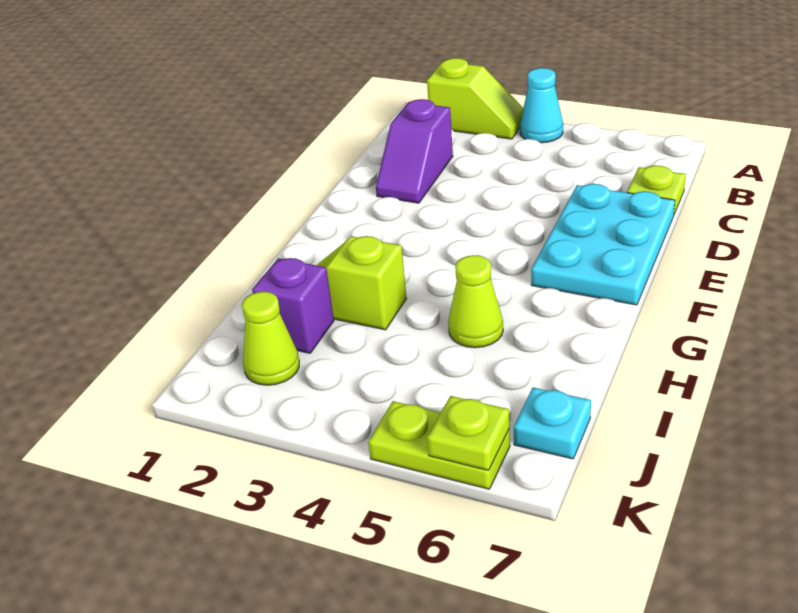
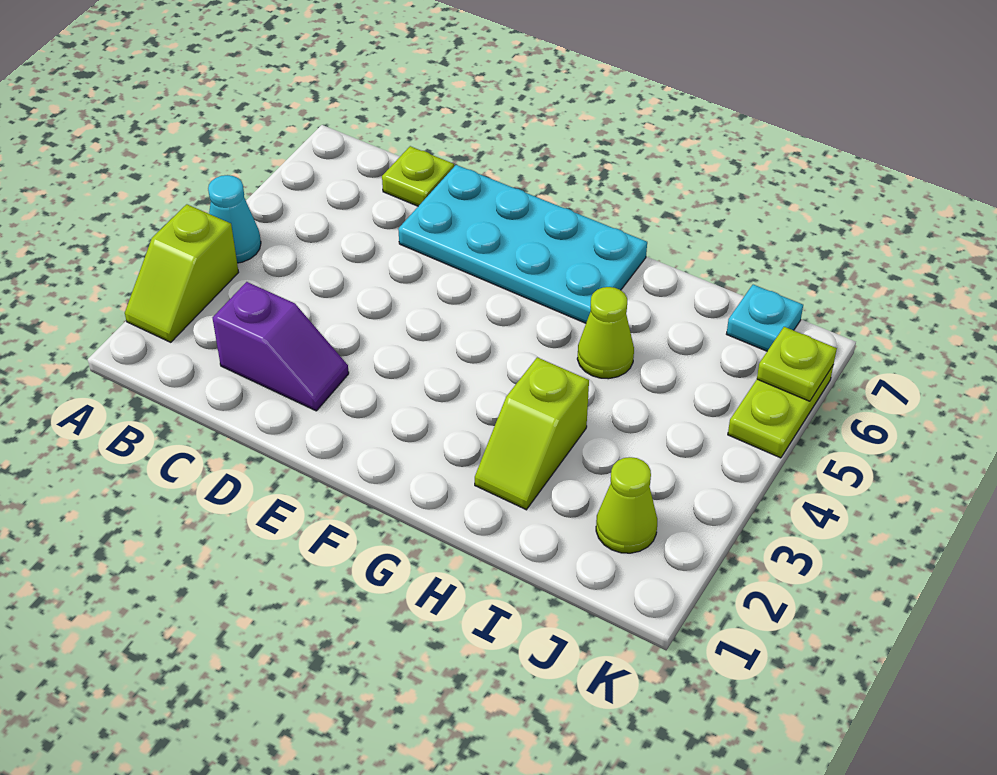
lime 1x2 slope [427,58,523,139] -> lime 1x2 slope turned to [125,204,239,342]
cyan 2x3 plate [531,184,675,305] -> cyan 2x4 plate [398,165,647,323]
purple 1x1 brick [252,258,334,353] -> none

